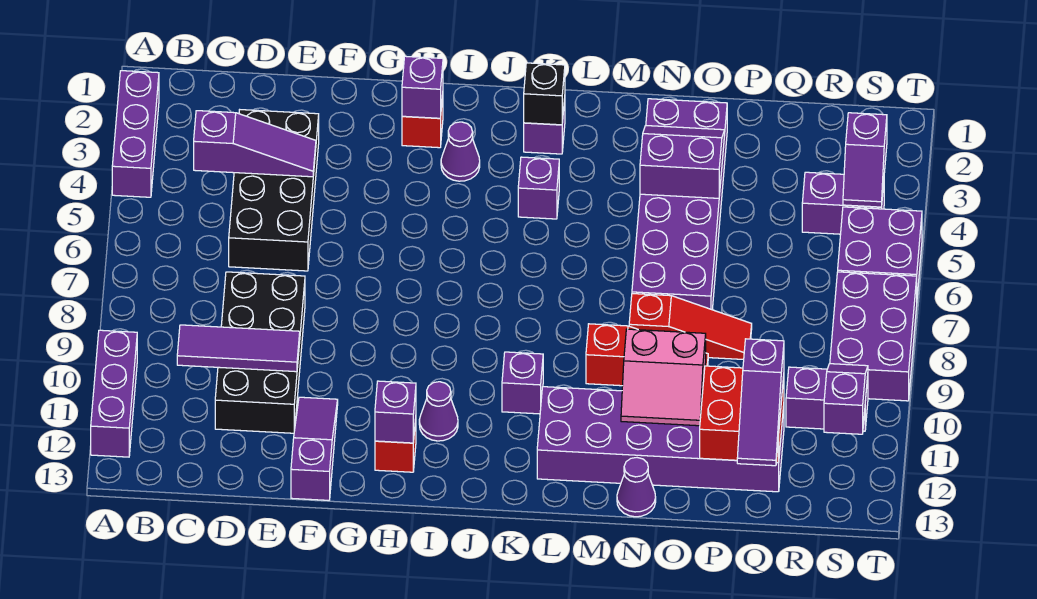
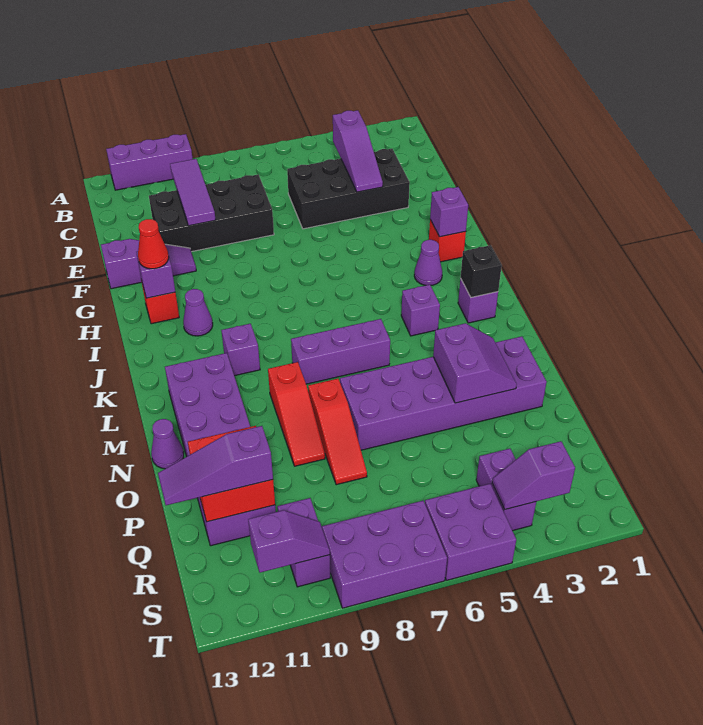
purple 1x3 brick [112,71,159,197] -> purple 1x3 brick moved to [291,319,390,384]
none -> red 1x1 cone [138,219,169,269]
pink 2x2 slope [621,329,706,426] -> none

